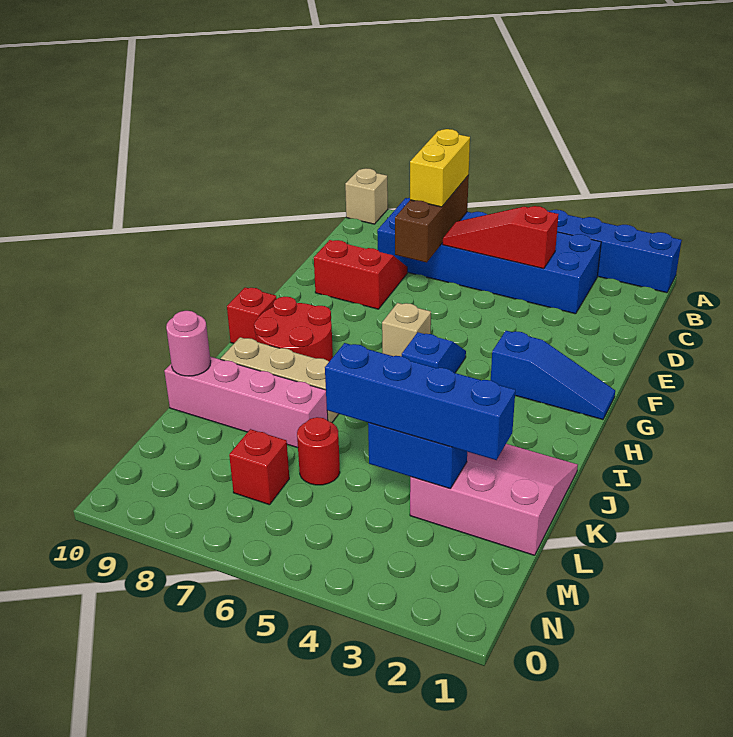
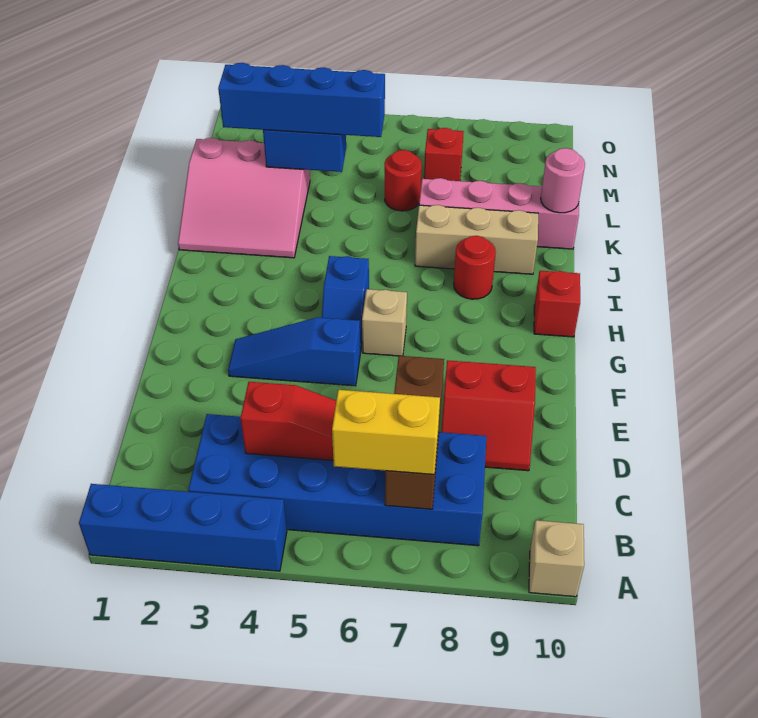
yellow 1x2 brick [410,129,470,207] -> yellow 1x2 brick turned to [332,390,440,475]
blue 1x3 slope [491,331,615,420] -> blue 1x3 slope moved to [228,317,360,386]
red 2x2 round brick [254,297,333,362] -> red 1x1 round brick [454,236,496,299]

